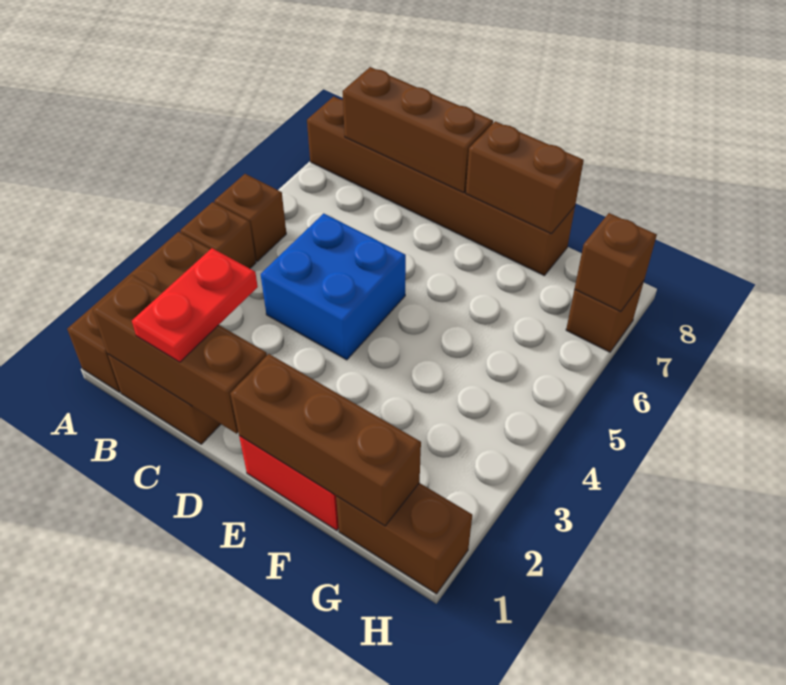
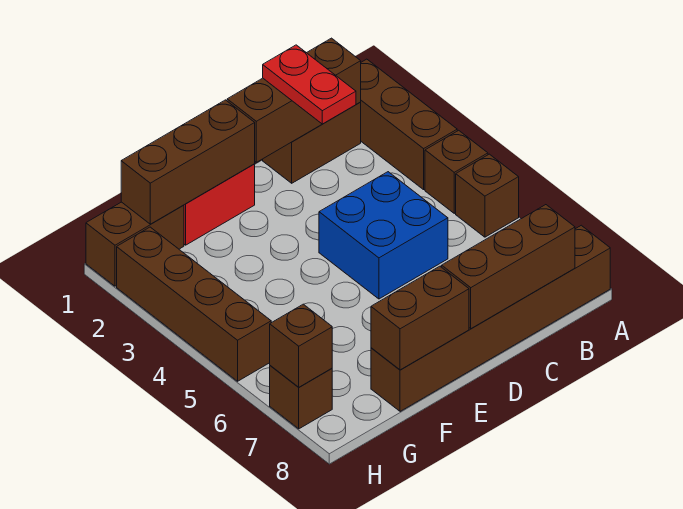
none -> brown 1x4 brick [117,227,271,381]

